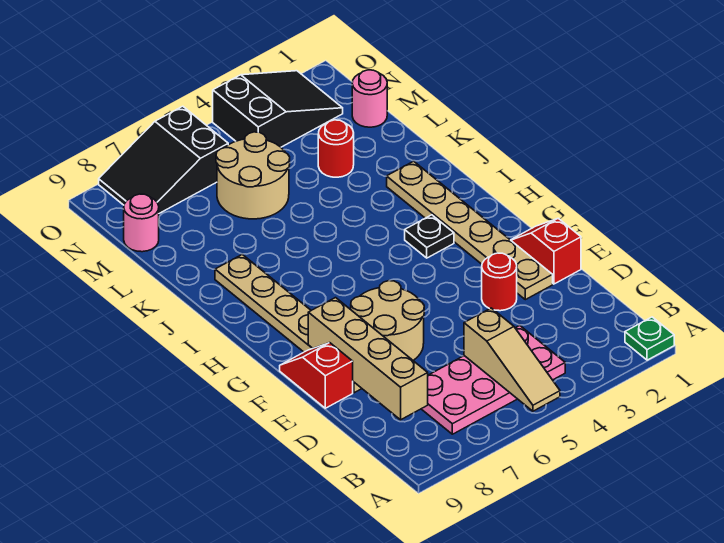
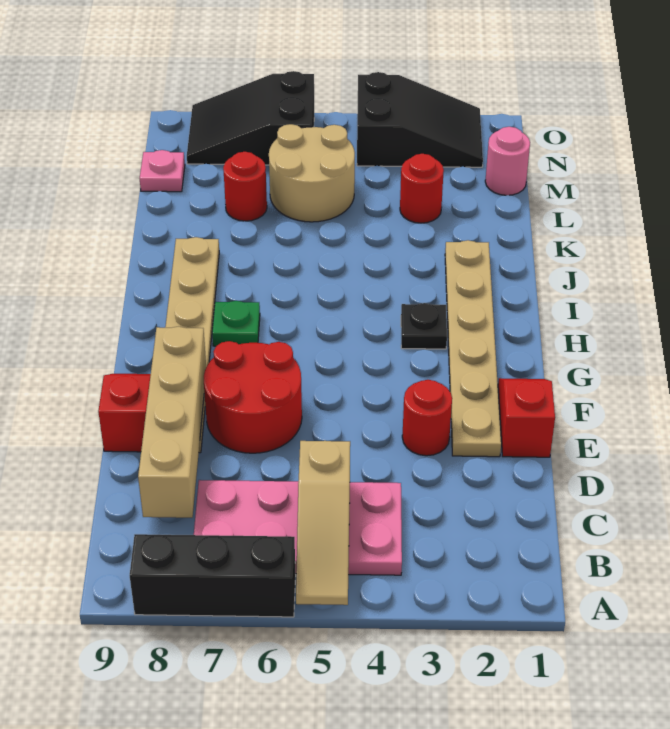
green 1x1 plate [625,317,674,360] -> green 1x1 plate moved to [212,301,260,346]
none -> black 1x3 brick [130,534,296,617]
tan 2x2 round brick [351,281,424,360] -> red 2x2 round brick [204,341,302,453]
none -> red 1x1 round brick [223,152,267,221]
pink 1x1 round brick [124,194,159,252] -> pink 1x1 plate [140,150,185,192]

